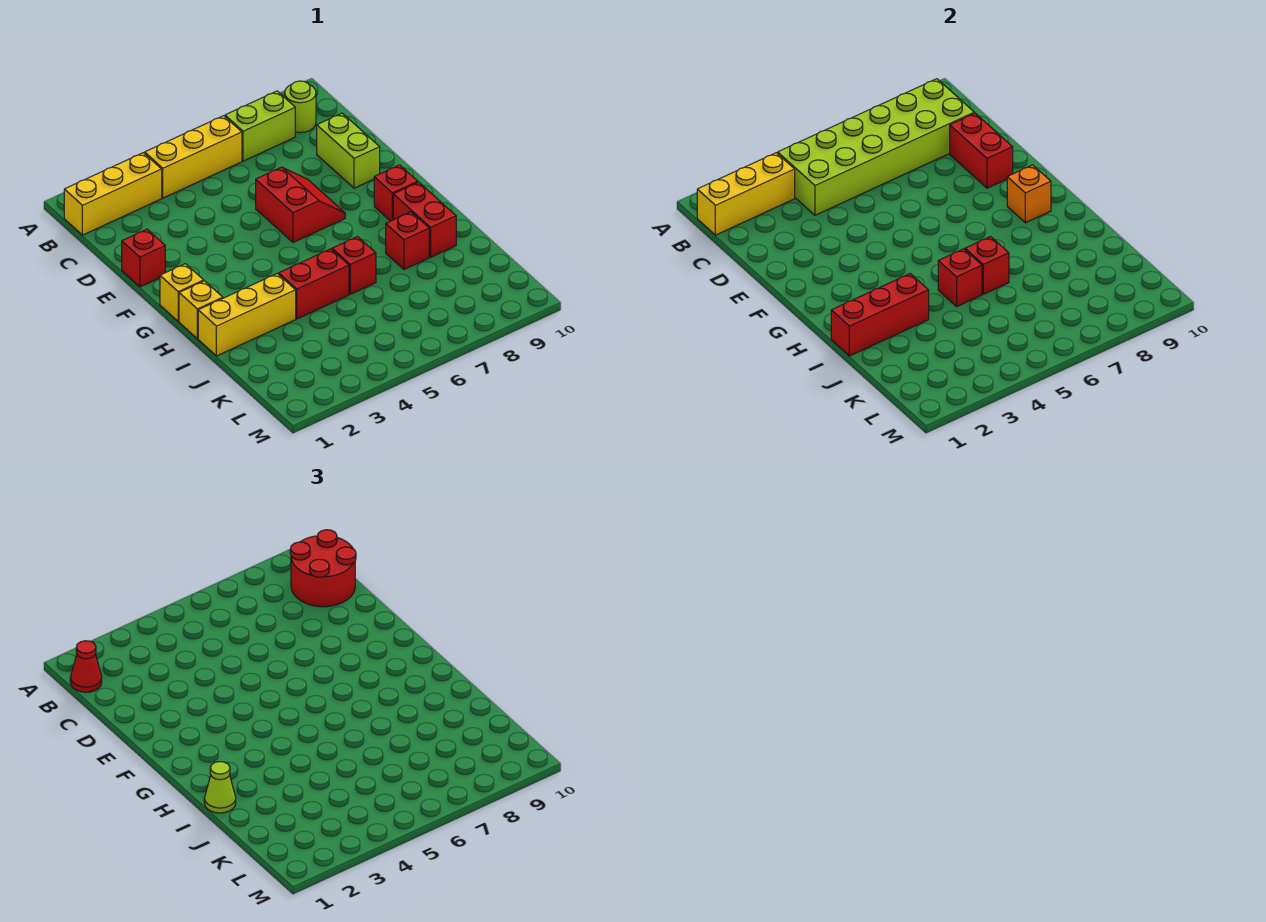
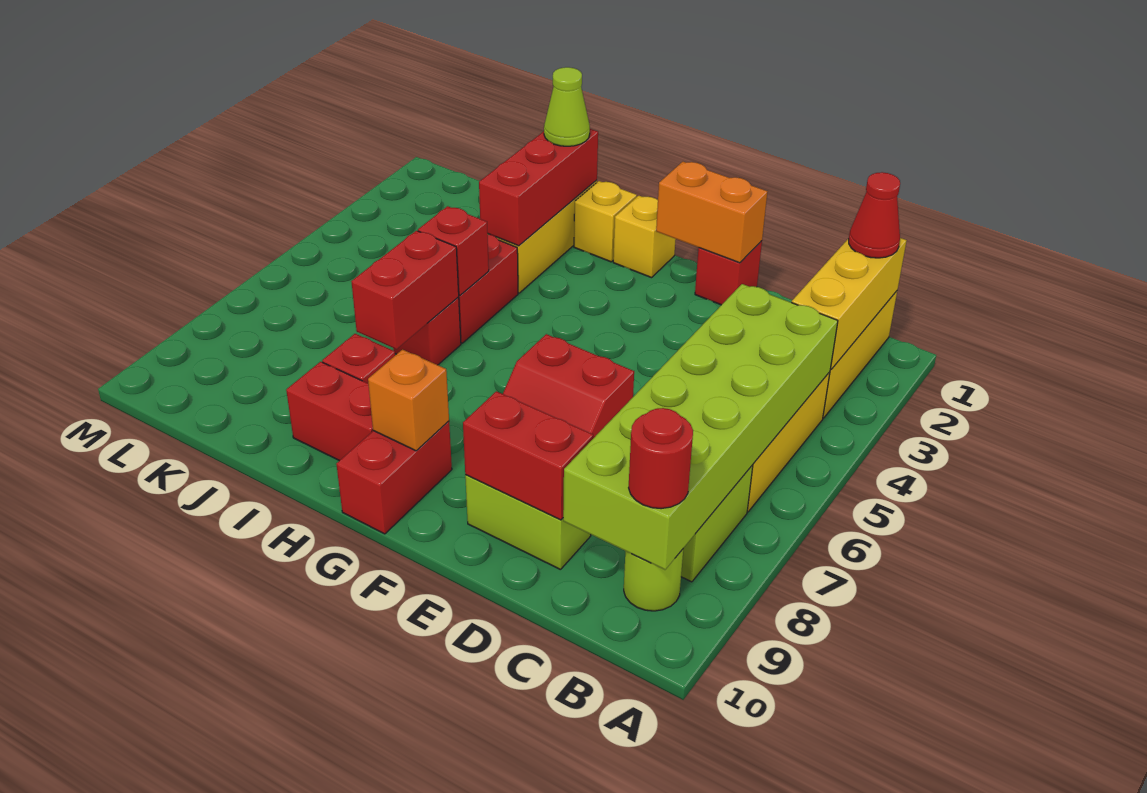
red 2x2 round brick [290,530,356,607] -> red 1x1 round brick [629,408,693,509]
none -> orange 1x2 brick [656,162,768,263]
red 1x1 brick [374,165,418,221] -> red 1x2 brick [336,421,452,534]
red 1x1 brick [965,237,1009,294] -> red 1x2 brick [351,231,459,349]

